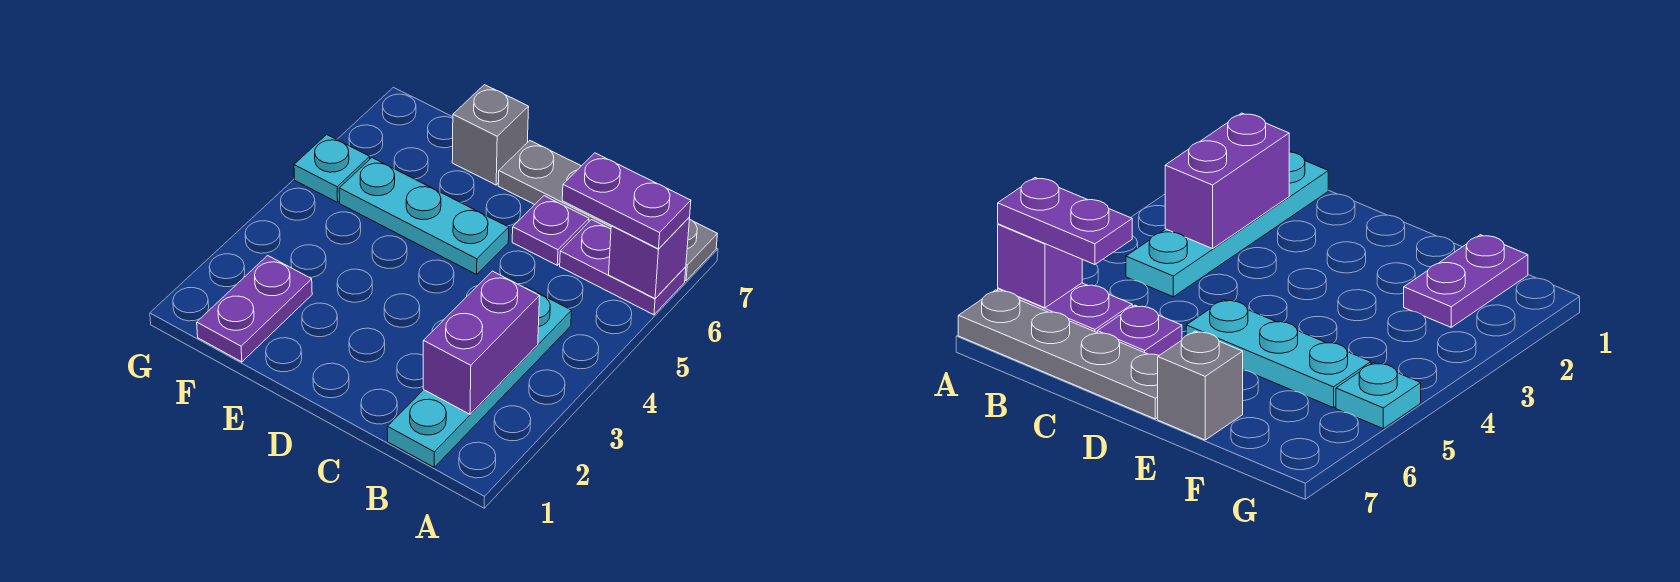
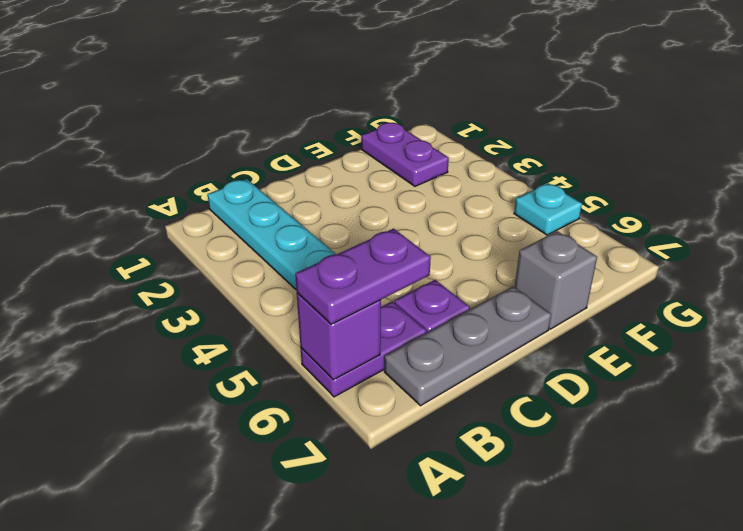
grey 1x4 plate [498,141,717,281] -> grey 1x3 plate [384,286,551,406]
purple 1x2 brick [423,271,539,414] -> none
cyan 1x3 plate [339,158,509,274] -> none

